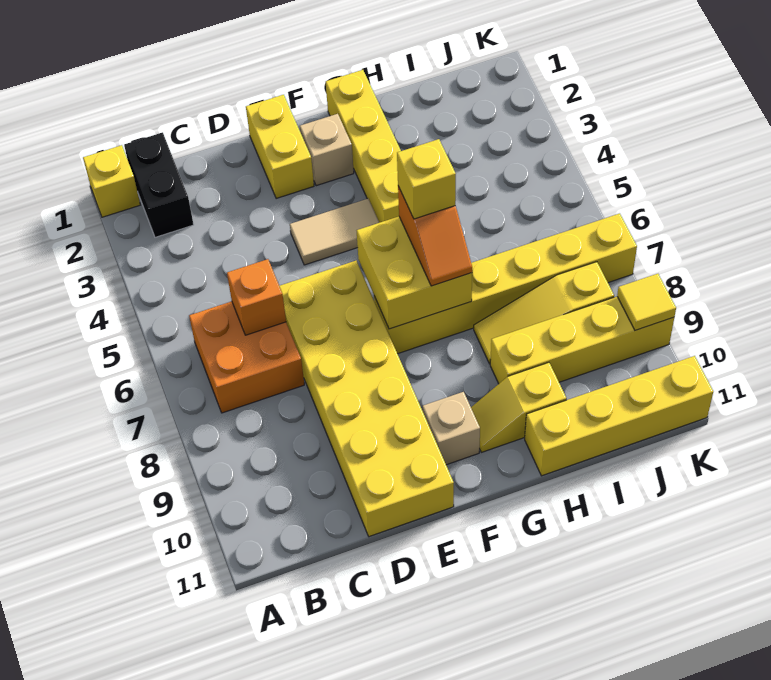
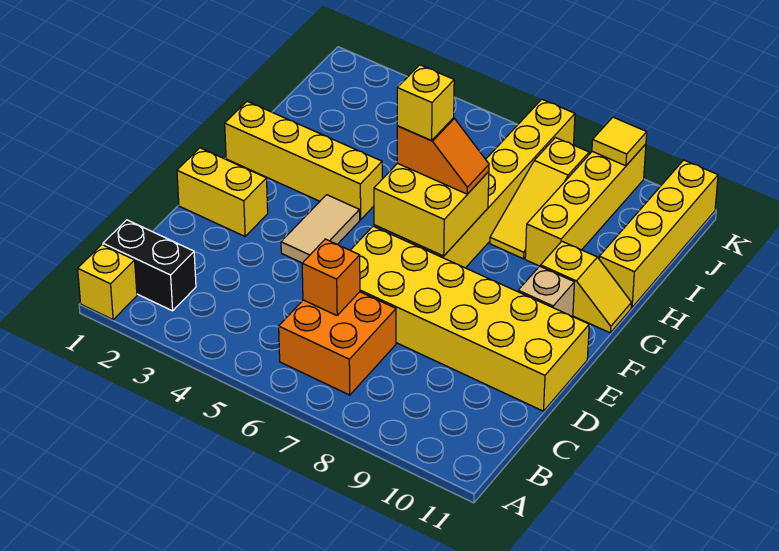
tan 1x1 brick [300,114,354,186] -> none
yellow 1x2 slope [471,362,566,452] -> yellow 1x2 slope turned to [541,241,631,333]

